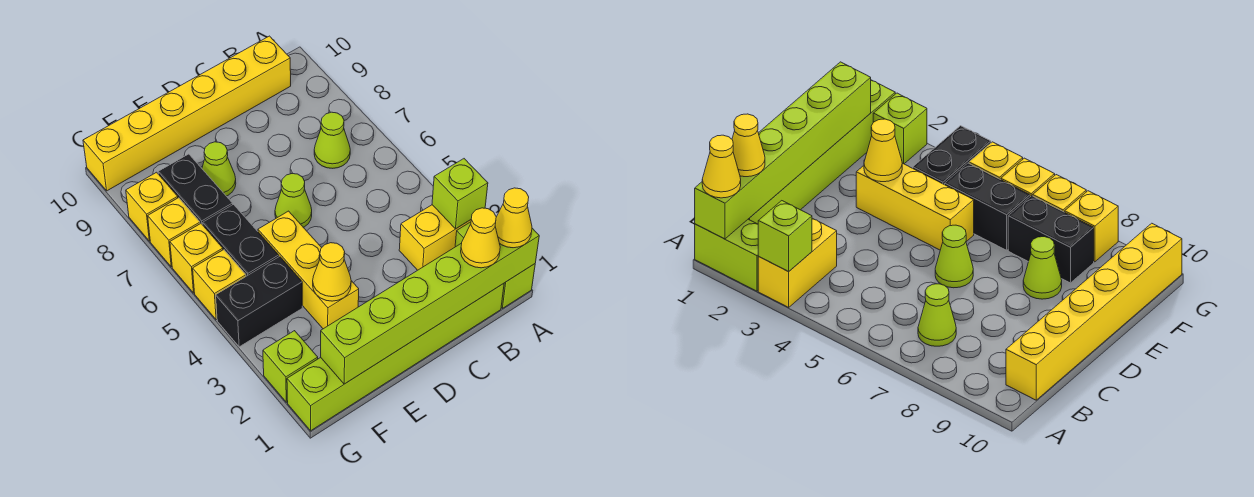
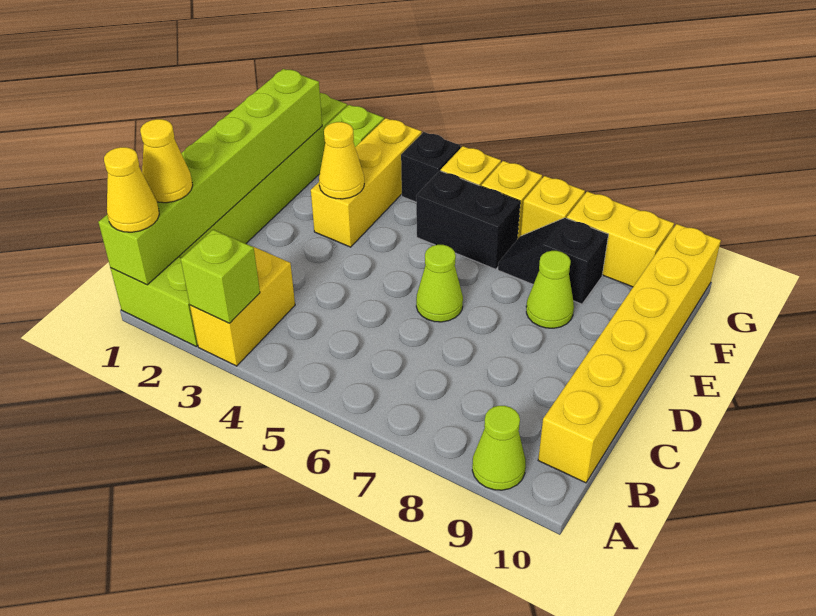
lime 1x1 cone [314,112,350,168] -> lime 1x1 cone moved to [472,406,526,490]
yellow 1x3 brick [258,211,359,329] -> yellow 1x3 brick turned to [311,118,422,247]
black 1x2 brick [216,257,302,347] -> black 1x1 brick [401,132,461,202]
black 1x2 brick [158,154,233,225] -> black 1x2 slope [498,218,608,304]
yellow 1x1 brick [126,172,178,241] -> yellow 1x2 brick [567,191,674,287]

